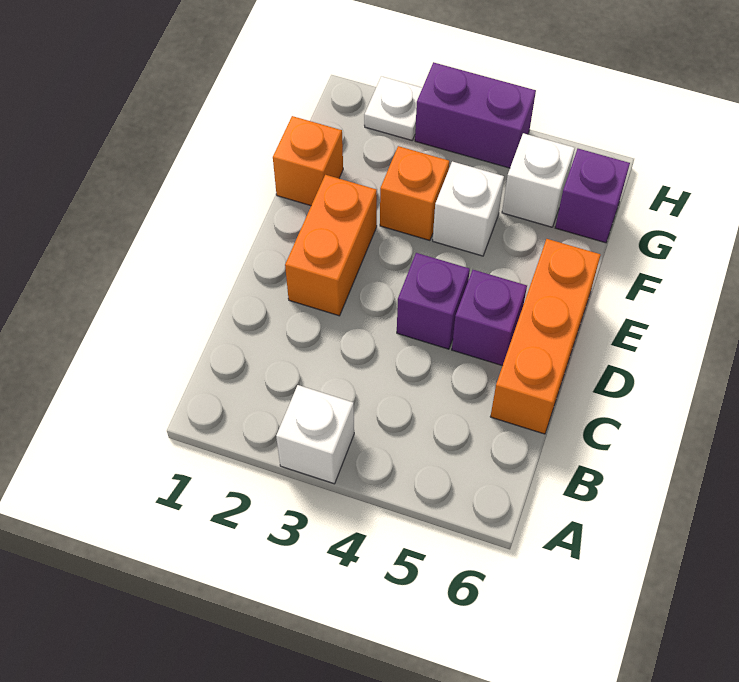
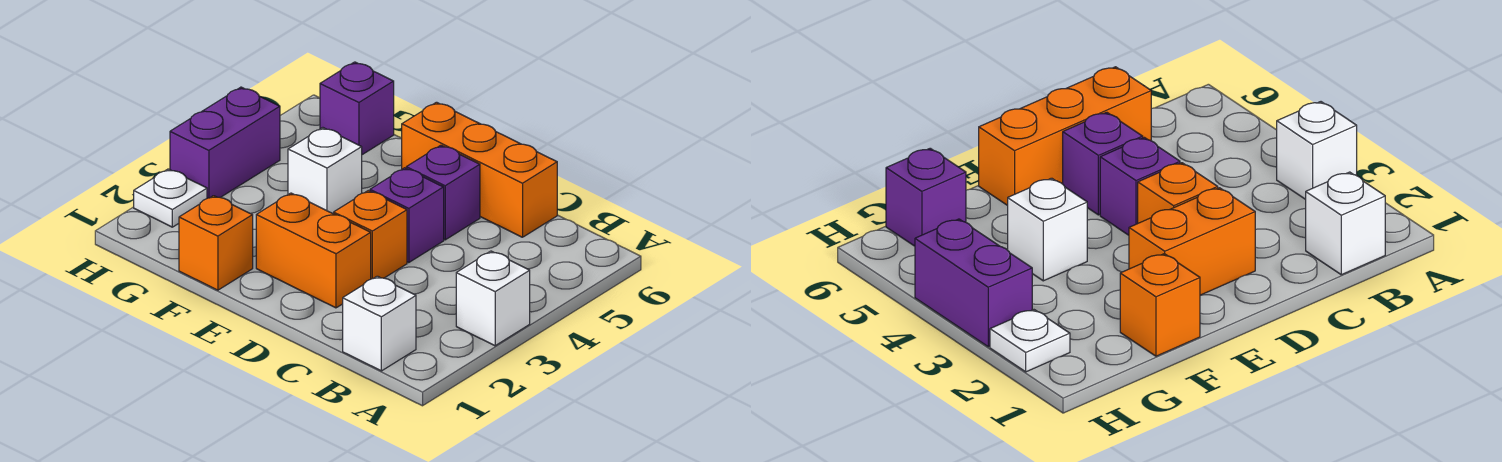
orange 1x1 brick [380,146,449,240] -> orange 1x1 brick moved to [334,191,407,279]
white 1x1 brick [502,133,575,227] -> white 1x1 brick moved to [343,276,416,371]

